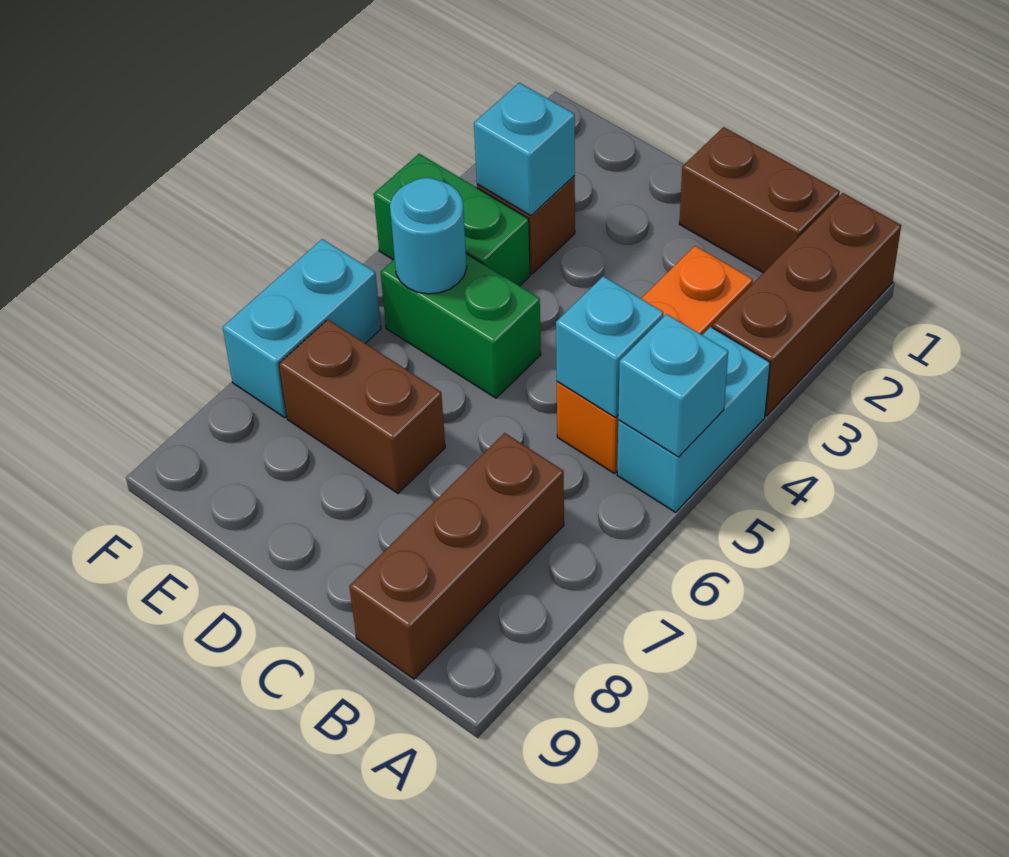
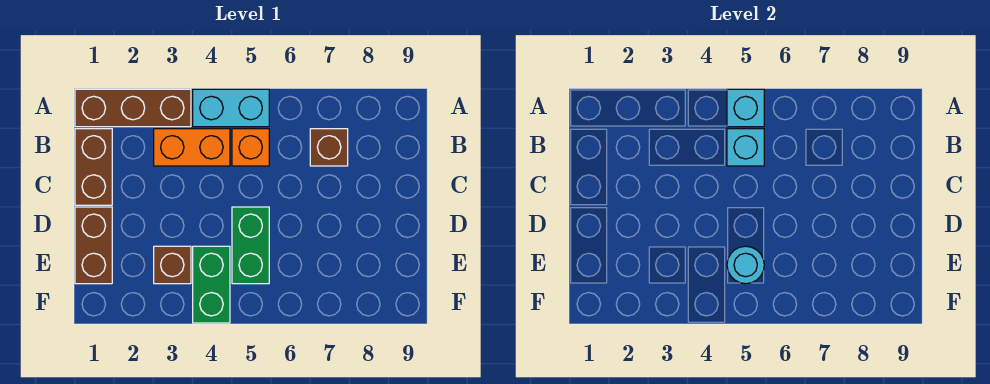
brown 1x3 brick [349,433,564,679] -> brown 1x1 brick [310,129,348,166]
brown 1x2 brick [279,320,445,493] -> brown 1x2 brick moved to [75,207,112,284]
cyan 1x1 brick [474,83,575,216] -> none
cyan 1x2 brick [223,239,381,417] -> none

